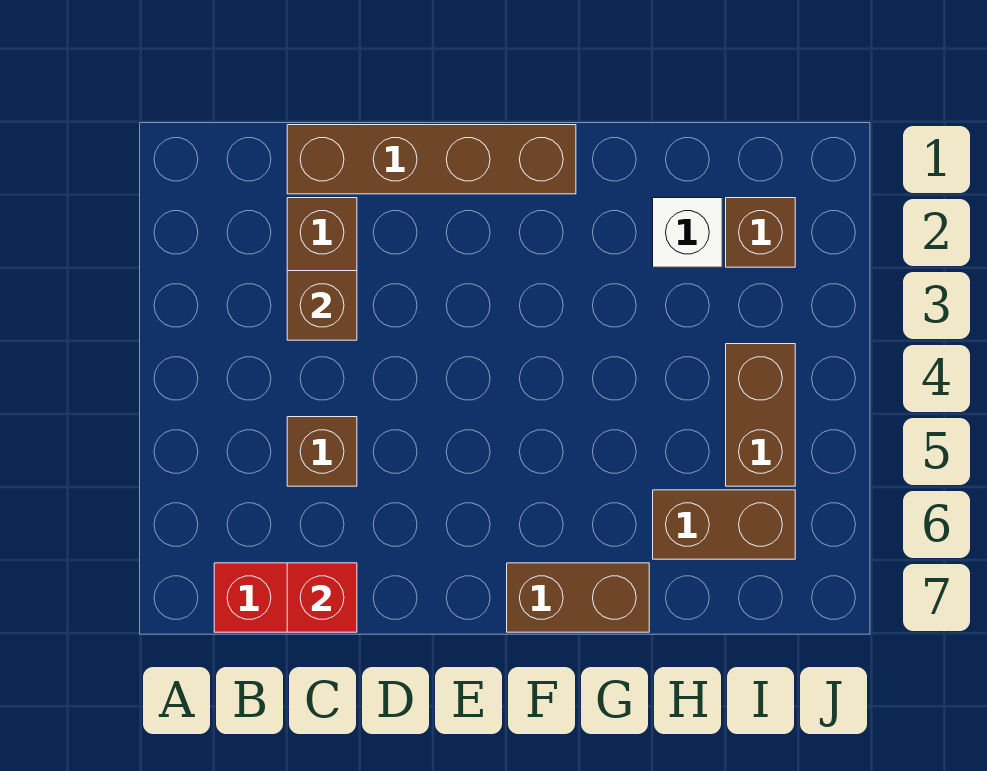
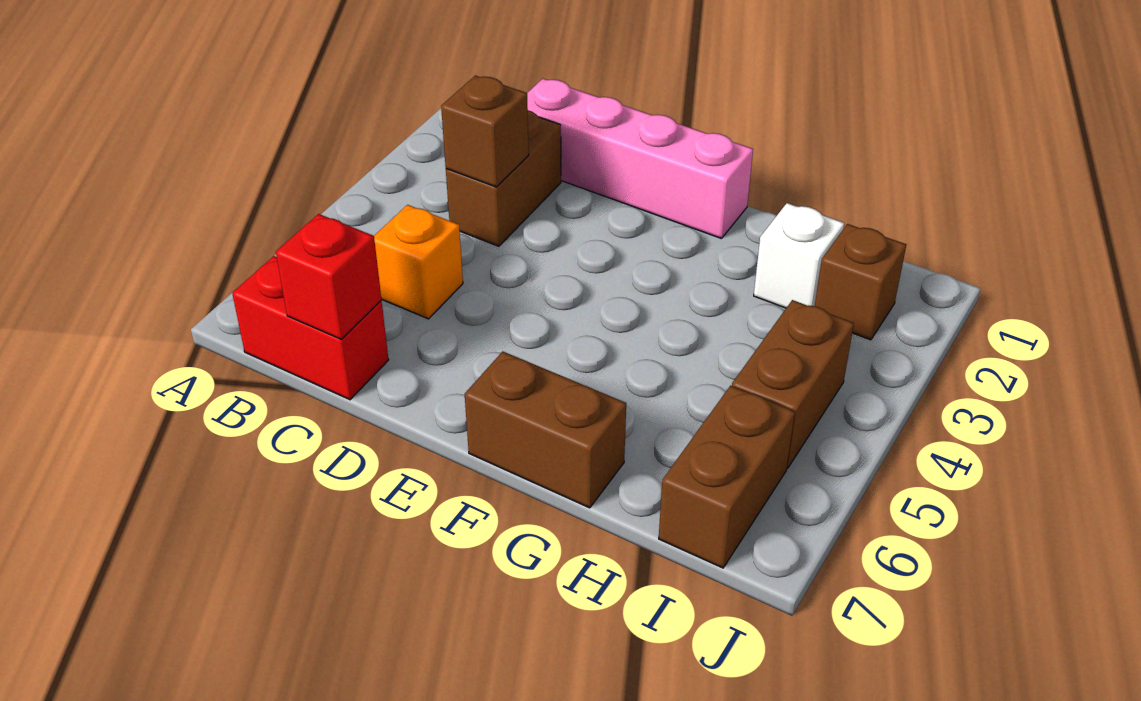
brown 1x4 brick [287,125,576,194] -> pink 1x4 brick [527,79,753,239]
brown 1x1 brick [287,417,357,486] -> orange 1x1 brick [374,205,463,319]
brown 1x2 brick [653,490,795,559] -> brown 1x2 brick turned to [659,386,795,568]

